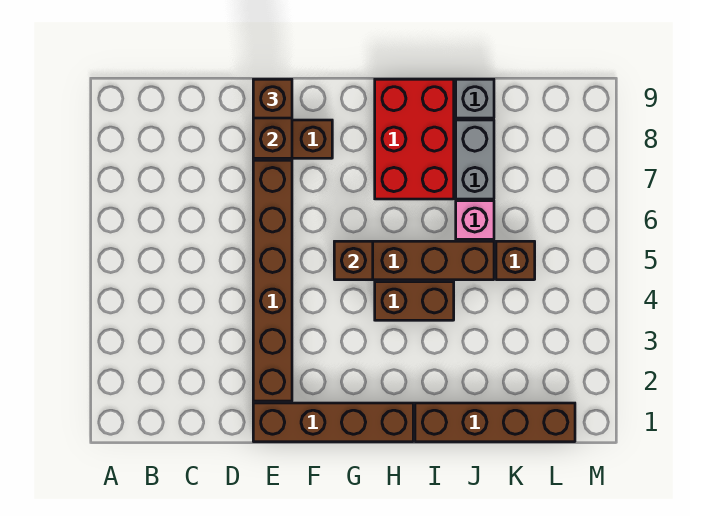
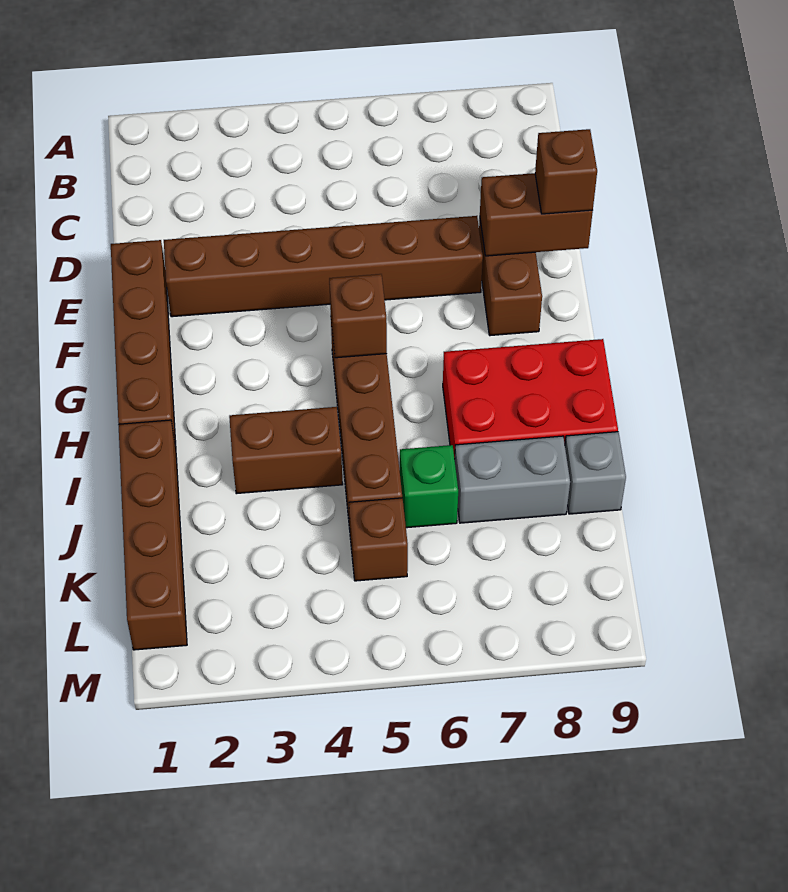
brown 1x2 brick [375,282,454,320] -> brown 1x2 brick turned to [229,407,343,494]
pink 1x1 brick [456,201,494,239] -> green 1x1 brick [400,445,458,528]

